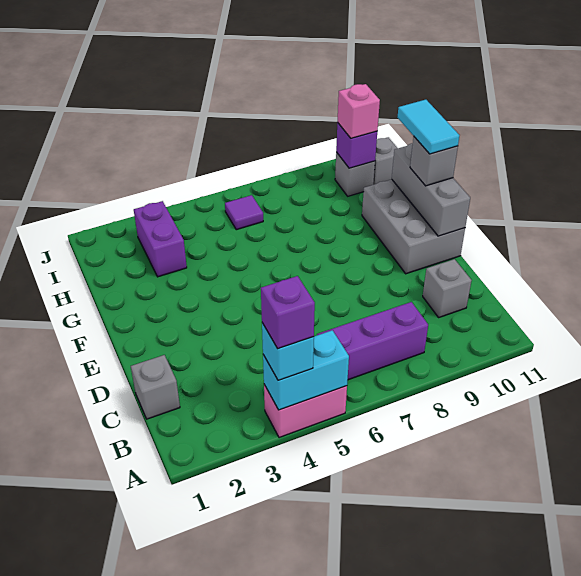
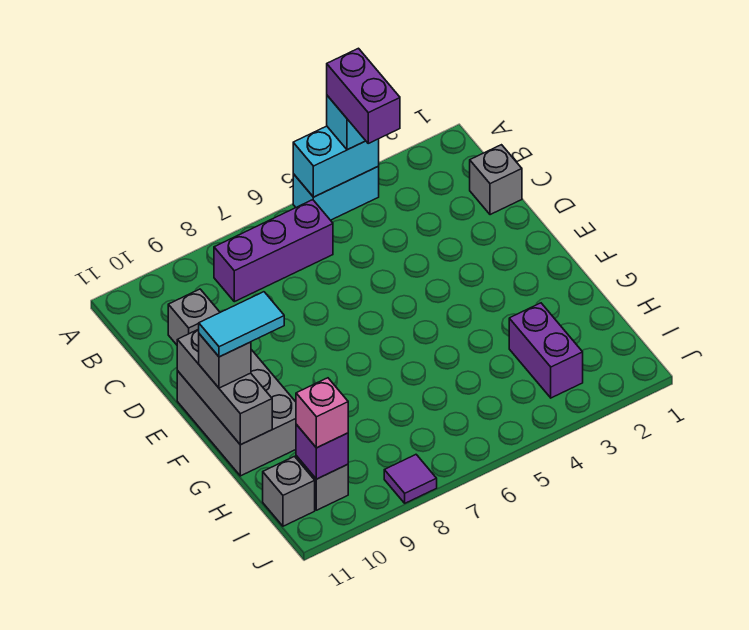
pink 1x2 brick [264,385,347,438] -> cyan 1x2 brick [293,166,379,220]
purple 1x1 brick [261,276,315,349] -> purple 1x2 brick [327,48,400,143]
cyan 1x2 tile [397,100,460,154] -> cyan 1x2 tile turned to [199,292,284,357]
purple 1x1 tile [225,195,263,230] -> purple 1x1 tile moved to [384,455,437,503]

